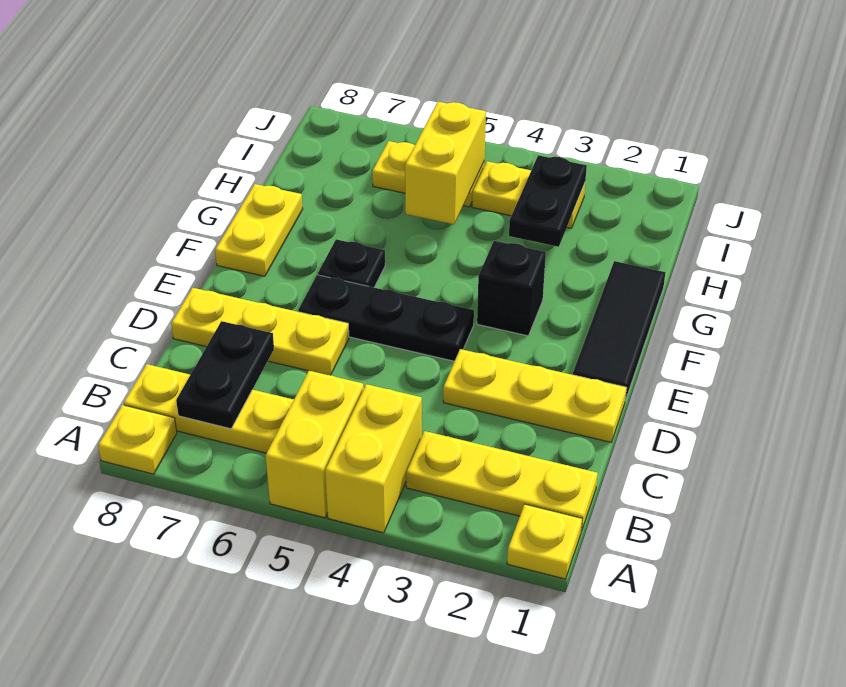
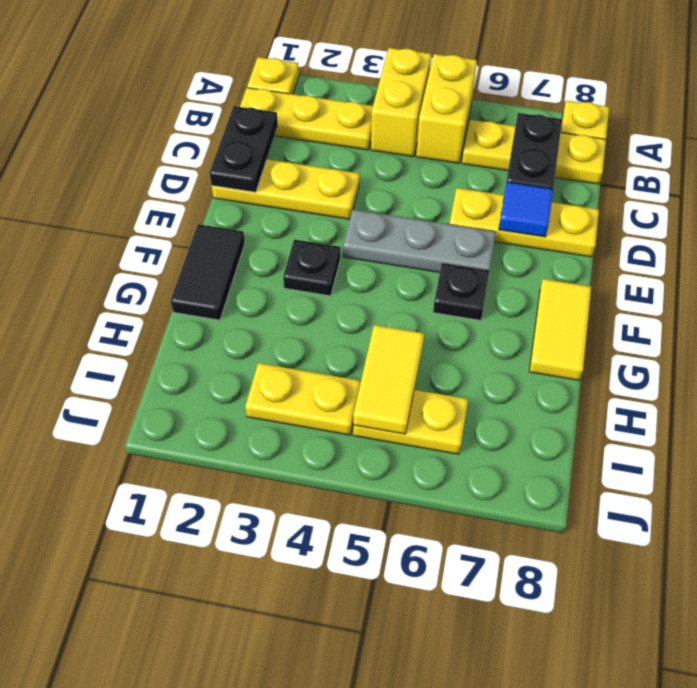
none -> blue 1x1 tile [499,182,553,237]
black 1x3 tile [573,261,665,401] -> black 1x2 tile [171,224,245,320]
black 1x3 plate [298,275,474,361] -> grey 1x3 plate [343,210,496,273]
black 1x1 brick [477,241,546,336] -> black 1x1 plate [283,239,341,296]
yellow 1x2 plate [215,184,303,276] -> yellow 1x2 tile [529,279,591,380]
black 1x2 plate [509,155,587,247] -> black 1x2 plate moved to [210,106,278,192]
yellow 1x2 brick [405,102,486,224] -> yellow 1x2 tile [353,325,424,434]

